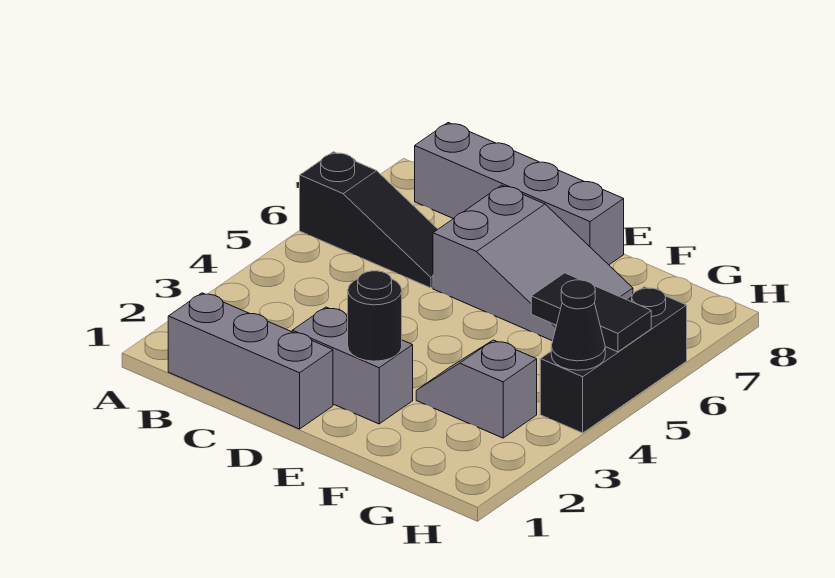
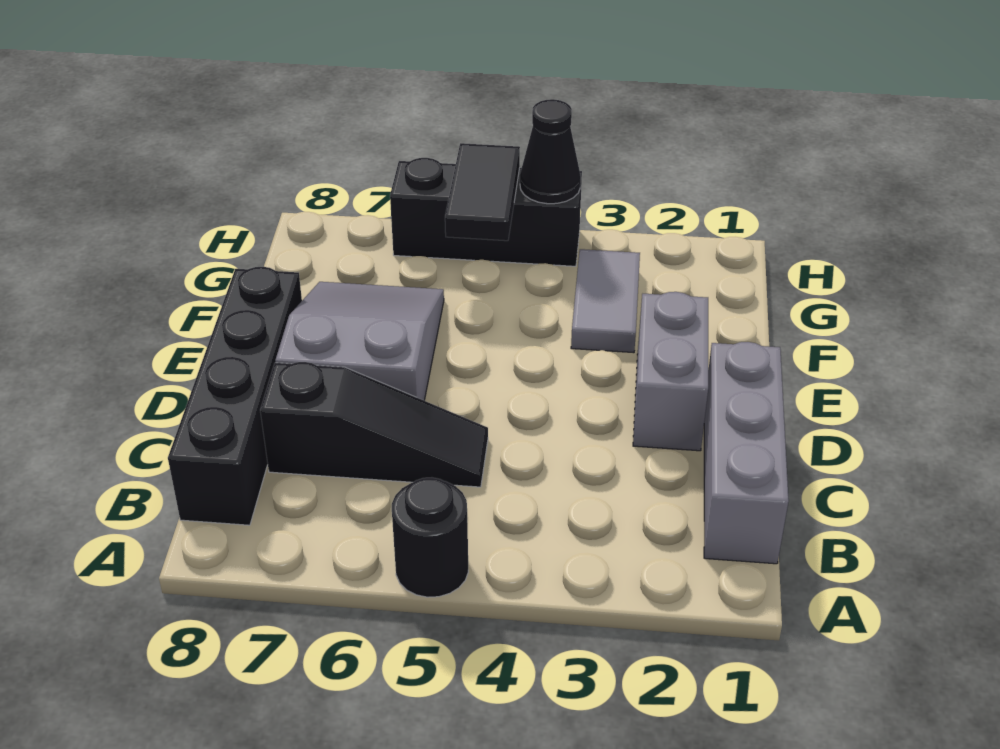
black 1x3 slope [300,152,438,288] -> black 1x3 slope turned to [260,362,488,487]
grey 1x4 brick [415,123,624,265] -> black 1x4 brick [168,267,302,525]
black 1x1 round brick [348,271,402,361] -> black 1x1 round brick moved to [392,478,468,597]
grey 1x2 slope [416,340,537,438] -> grey 1x2 tile [571,249,640,353]

